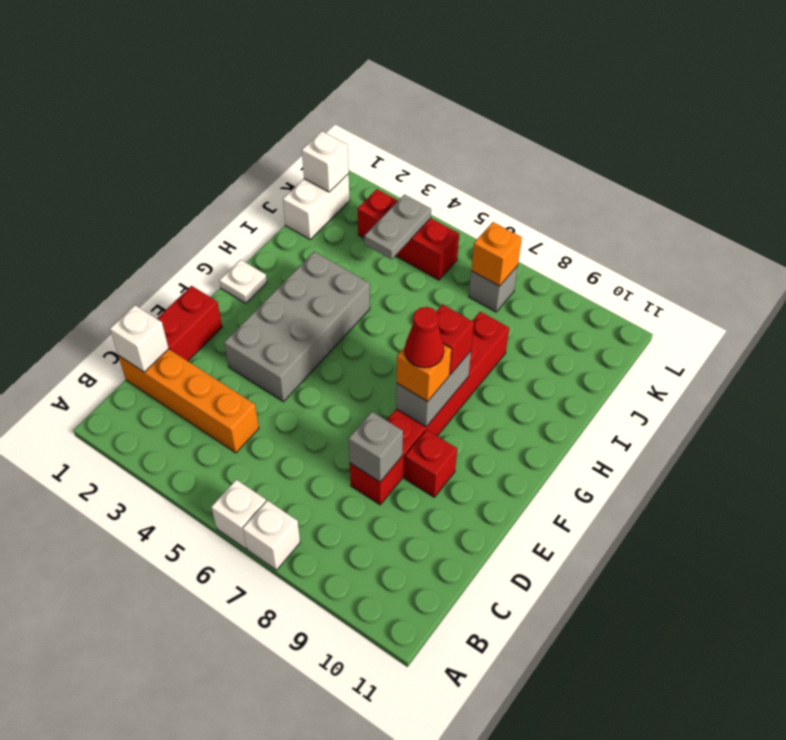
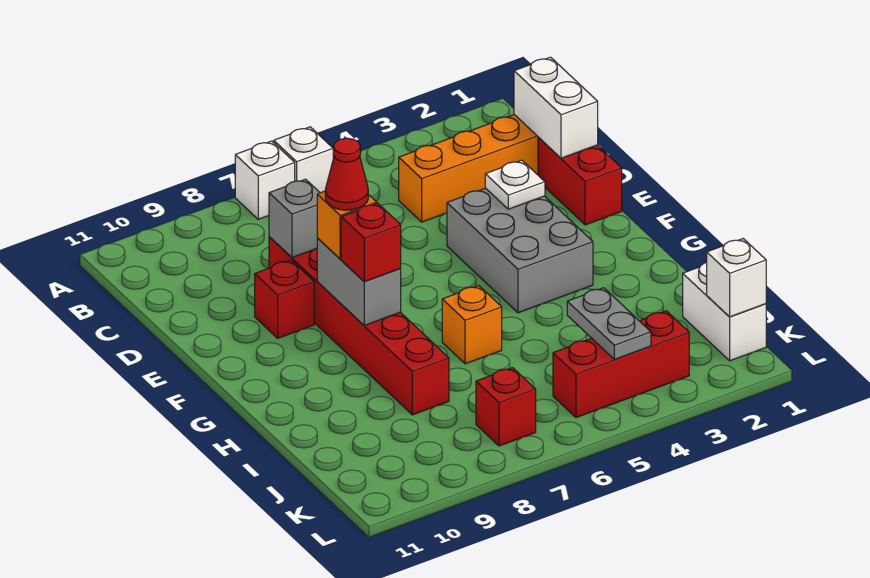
white 1x1 brick [110,305,169,372] -> white 1x2 brick [514,57,598,158]
grey 2x4 brick [224,252,370,402] -> grey 2x3 brick [447,188,593,313]
white 1x1 plate [219,260,267,303] -> white 1x1 plate moved to [485,160,545,209]
grey 1x1 brick [469,266,518,312] -> red 1x1 brick [476,368,536,446]
orange 1x1 brick [471,222,522,286] -> orange 1x1 brick moved to [442,285,502,364]

